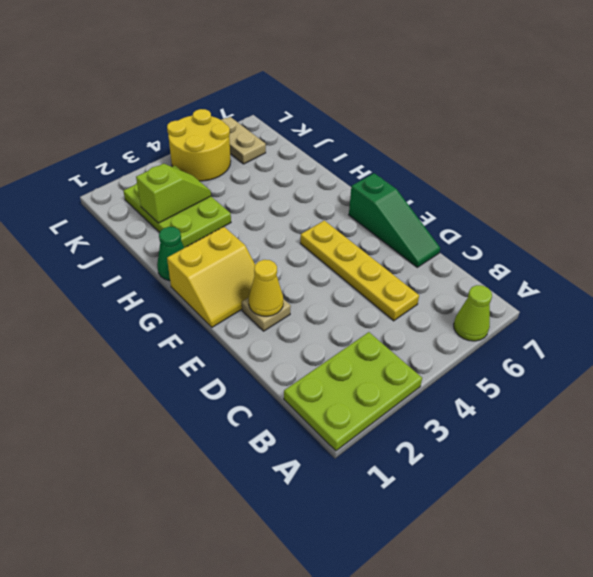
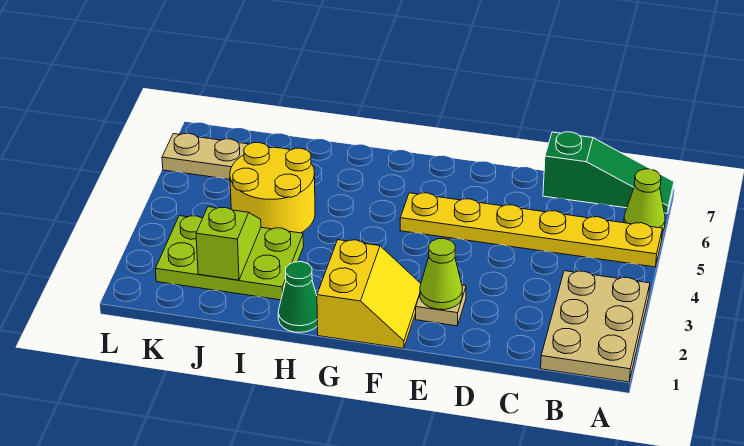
lime 2x3 plate [284,332,422,451] -> tan 2x3 plate [541,271,650,382]
yellow 1x4 plate [300,220,419,321] -> yellow 1x6 plate [400,193,662,267]
green 1x3 slope [349,173,440,267] -> green 1x3 slope moved to [543,132,674,213]
yellow 1x1 cone [248,260,283,316] -> lime 1x1 cone [420,239,462,310]
yellow 2x2 round brick [167,109,231,181] -> yellow 2x2 round brick moved to [230,143,315,233]

